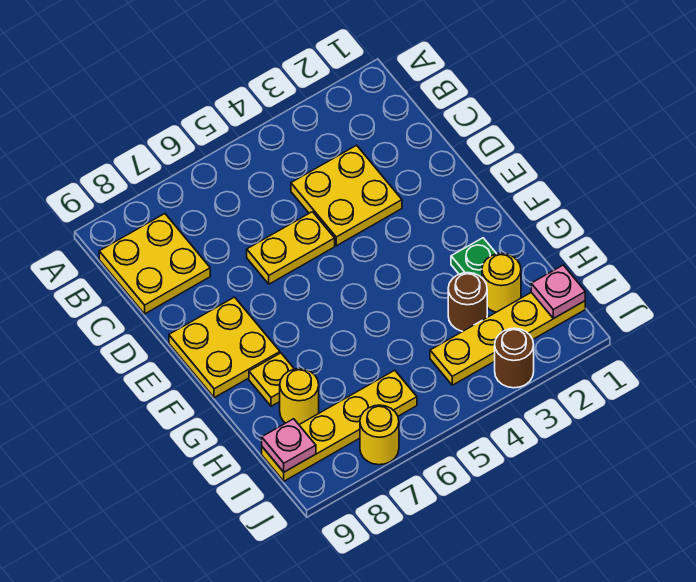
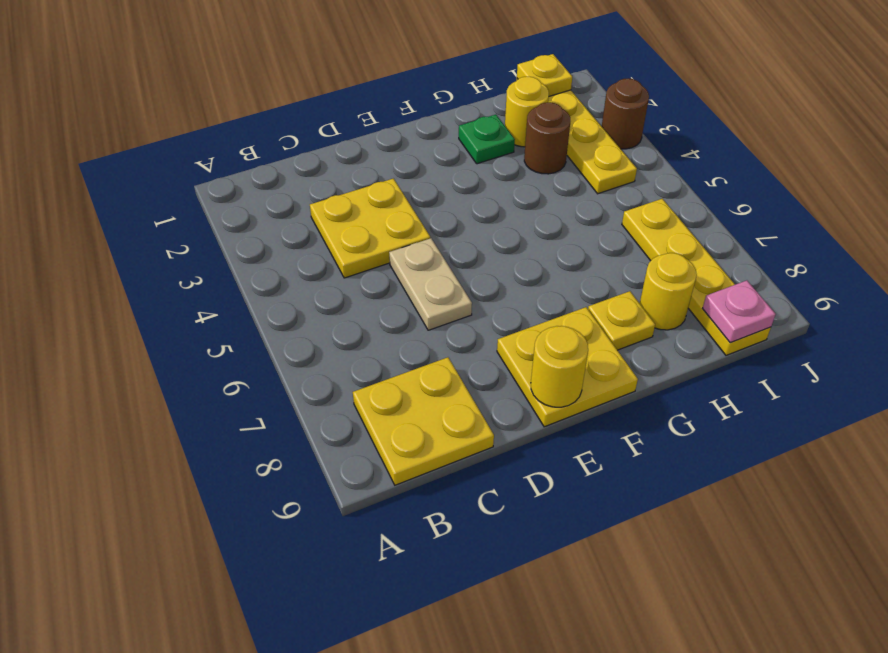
yellow 1x2 plate [247,212,335,284] -> tan 1x2 plate [389,238,472,330]
pink 1x1 plate [531,265,585,318] -> yellow 1x1 plate [517,54,572,96]
yellow 1x1 round brick [360,405,399,465] -> yellow 1x1 round brick moved to [531,326,588,407]

